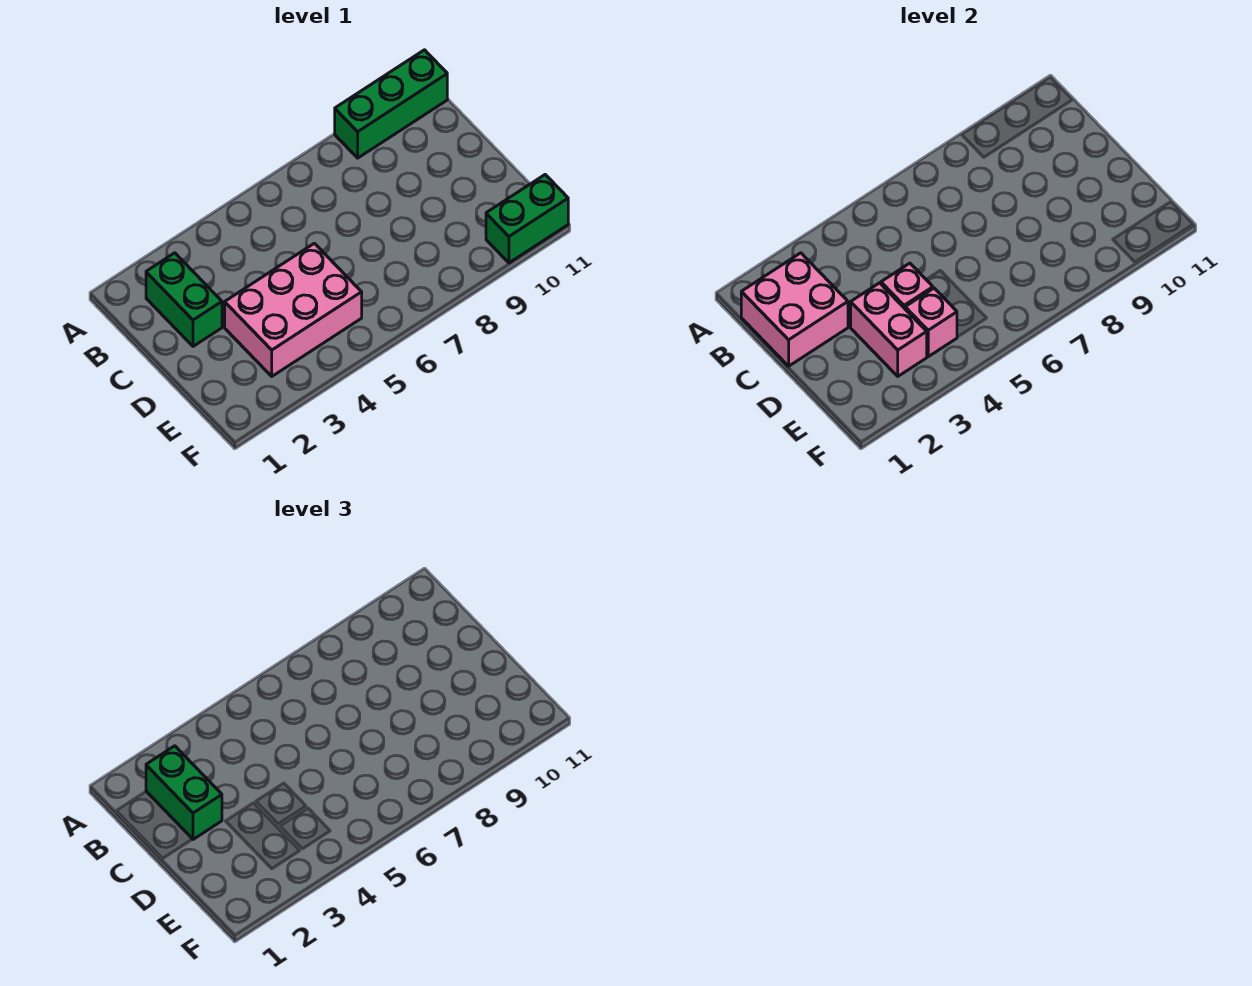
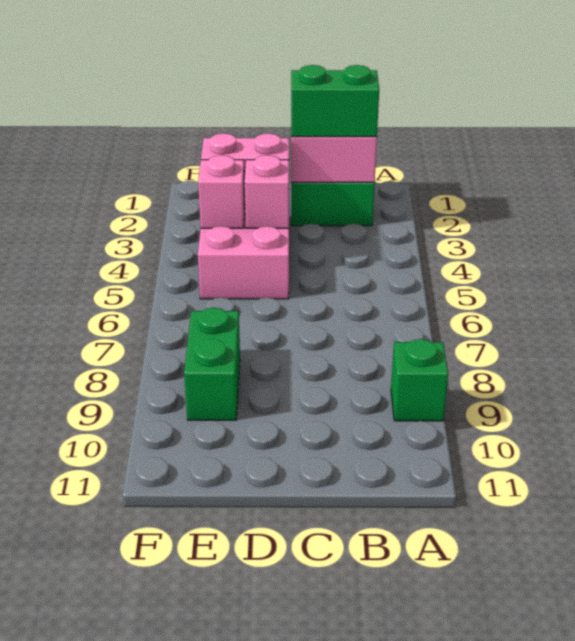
green 1x3 brick [335,50,447,158] -> green 1x1 brick [391,339,448,421]
green 1x2 brick [486,175,568,263] -> green 1x2 brick moved to [184,308,240,420]

